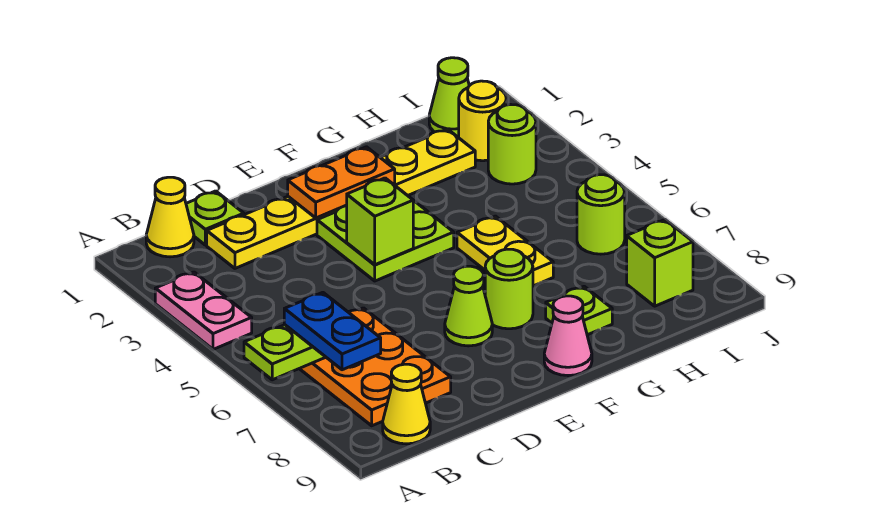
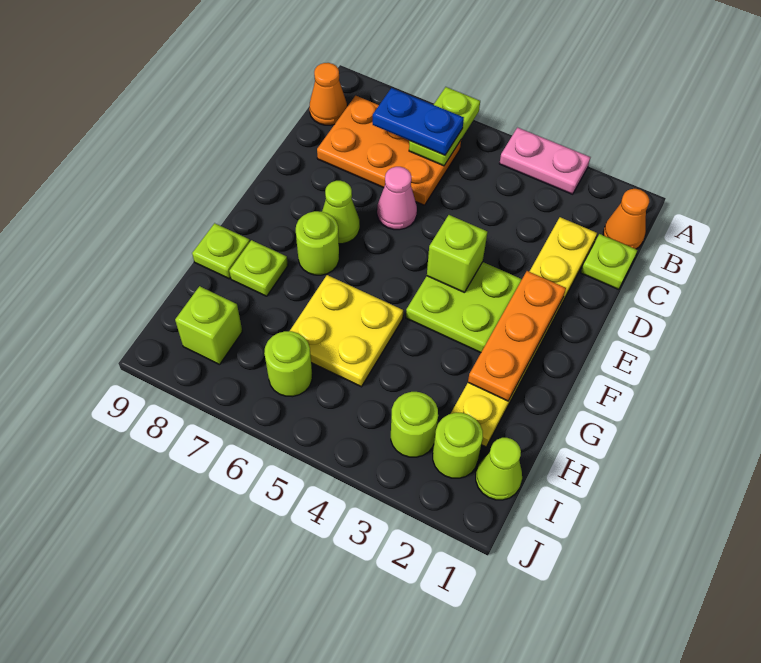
yellow 1x1 cone [146,177,194,257] -> orange 1x1 cone [603,189,649,249]
yellow 1x1 cone [383,364,430,444] -> orange 1x1 cone [309,63,347,125]
orange 1x2 plate [288,147,395,218] -> orange 1x3 plate [468,271,566,401]
pink 1x1 cone [544,296,592,376] -> pink 1x1 cone moved to [377,167,417,230]
yellow 1x2 plate [457,216,553,286] -> yellow 2x2 plate [290,275,403,387]
none -> lime 1x1 plate [192,223,250,279]
yellow 1x1 round brick [459,81,506,161] -> lime 1x1 round brick [433,413,483,478]

